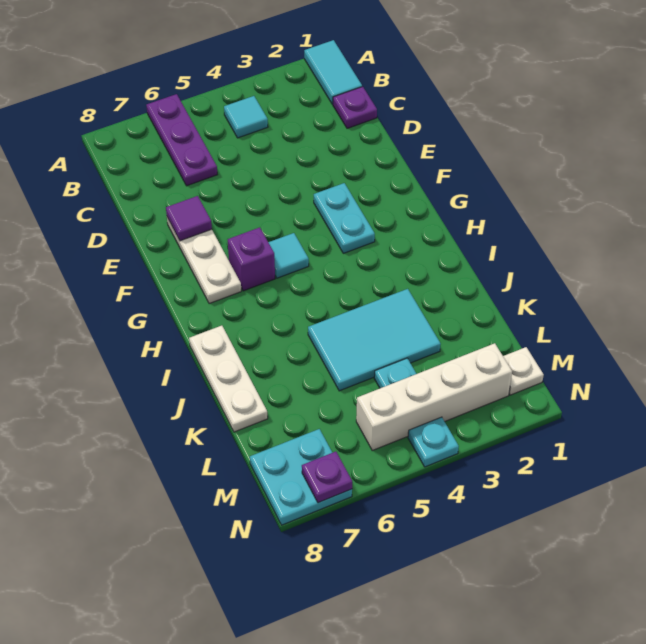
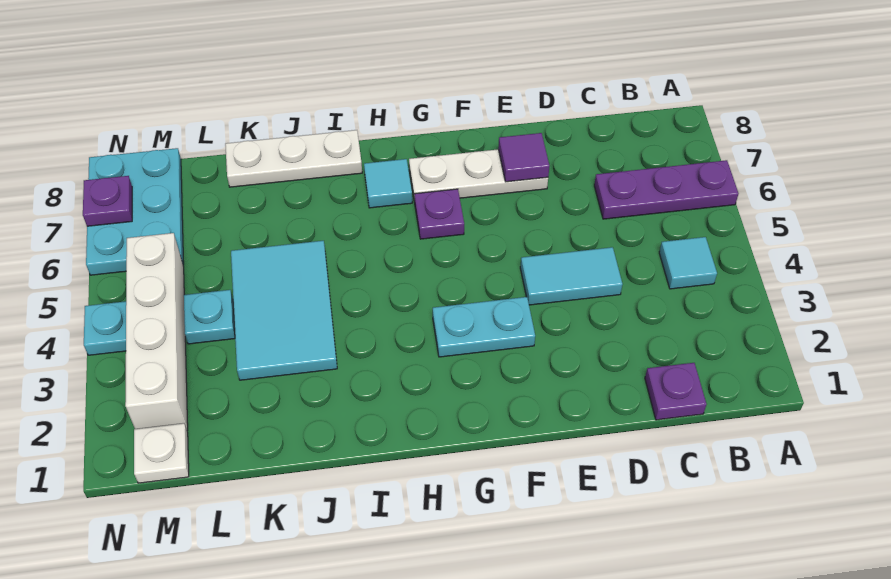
cyan 1x2 tile [304,40,362,104] -> cyan 1x2 tile moved to [520,247,623,305]
cyan 1x1 tile [268,233,309,278] -> cyan 1x1 tile moved to [364,159,412,208]
purple 1x1 brick [228,227,275,291] -> purple 1x1 plate [414,189,464,239]
cyan 2x2 plate [250,429,352,525] -> cyan 2x3 plate [86,148,184,275]

